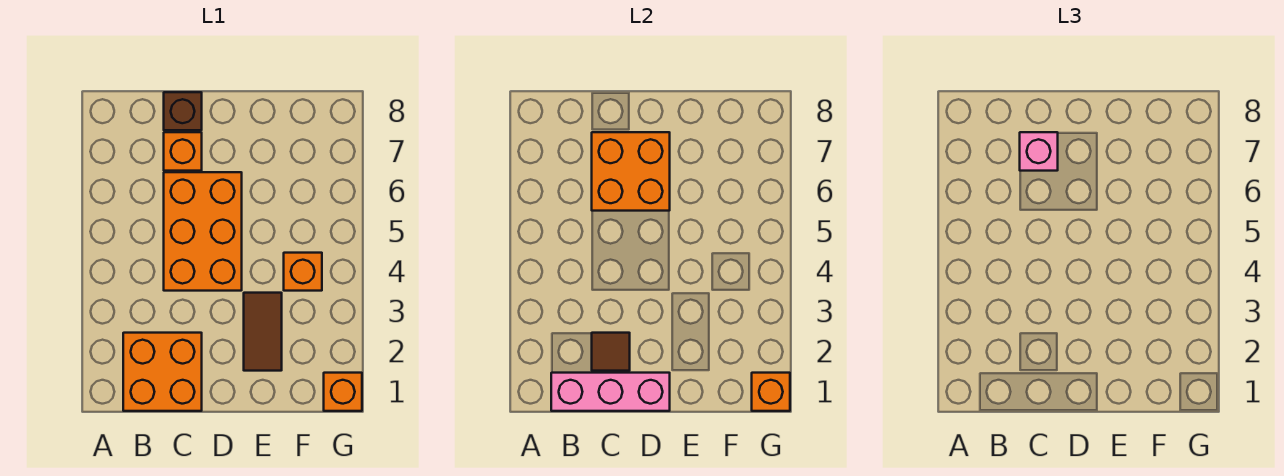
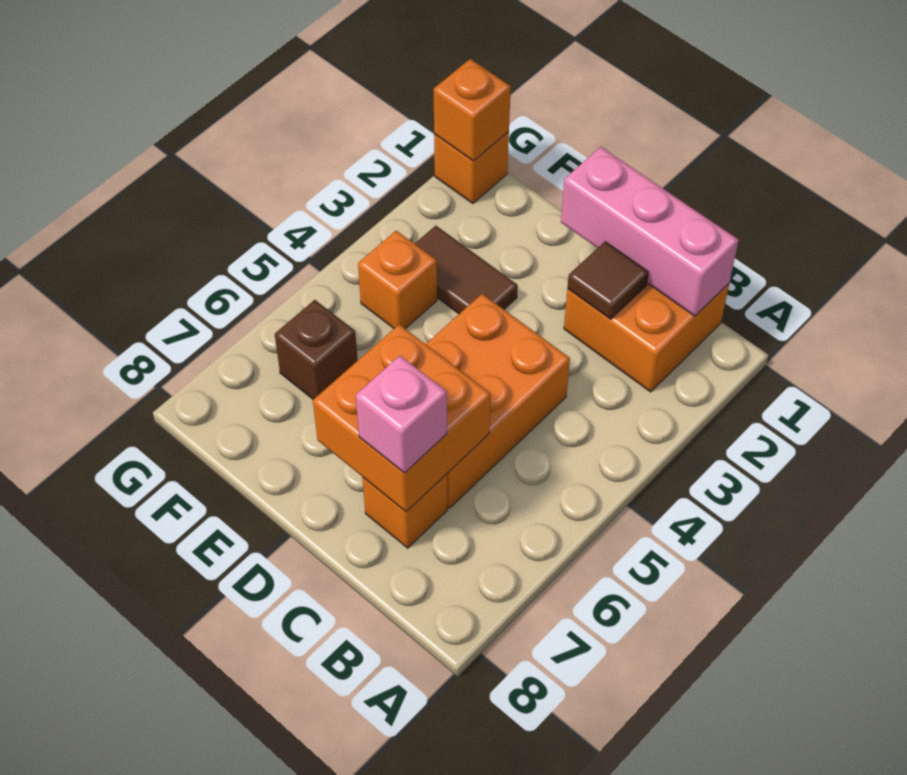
brown 1x1 brick [164,92,202,130] -> brown 1x1 brick moved to [275,300,358,400]
brown 1x2 tile [244,293,282,371] -> brown 1x2 tile turned to [415,226,518,314]

